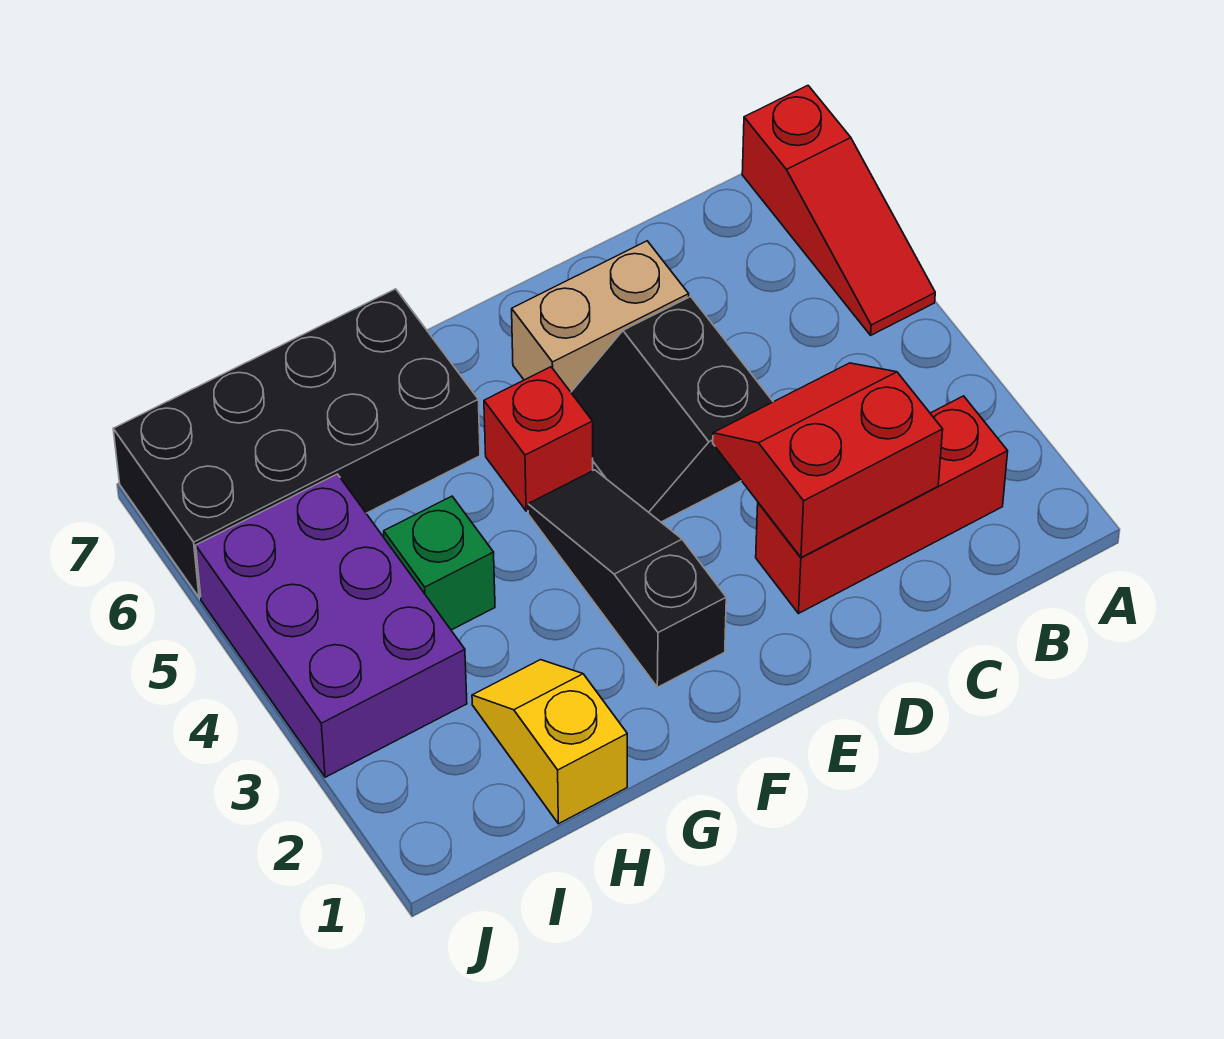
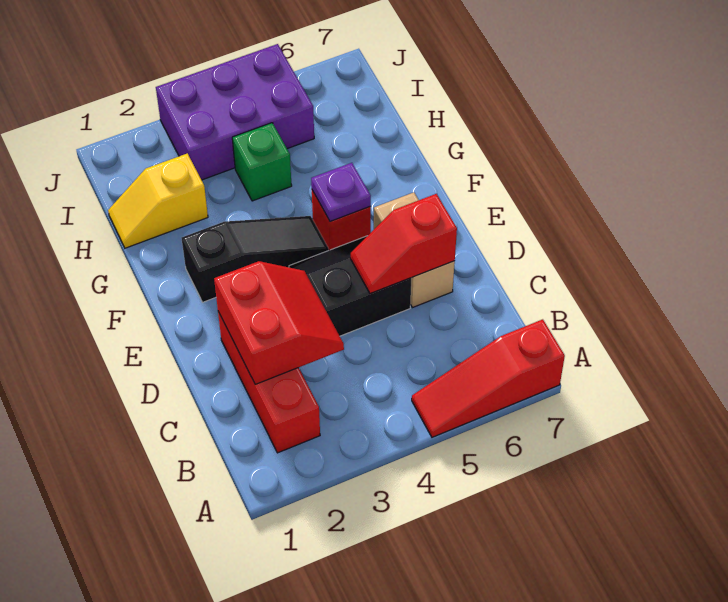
none -> red 1x2 slope [351,194,457,294]
none -> purple 1x1 plate [311,163,371,222]
black 2x4 brick [113,289,480,598] -> none
yellow 1x2 slope [472,660,627,824] -> yellow 1x2 slope turned to [108,153,208,248]

